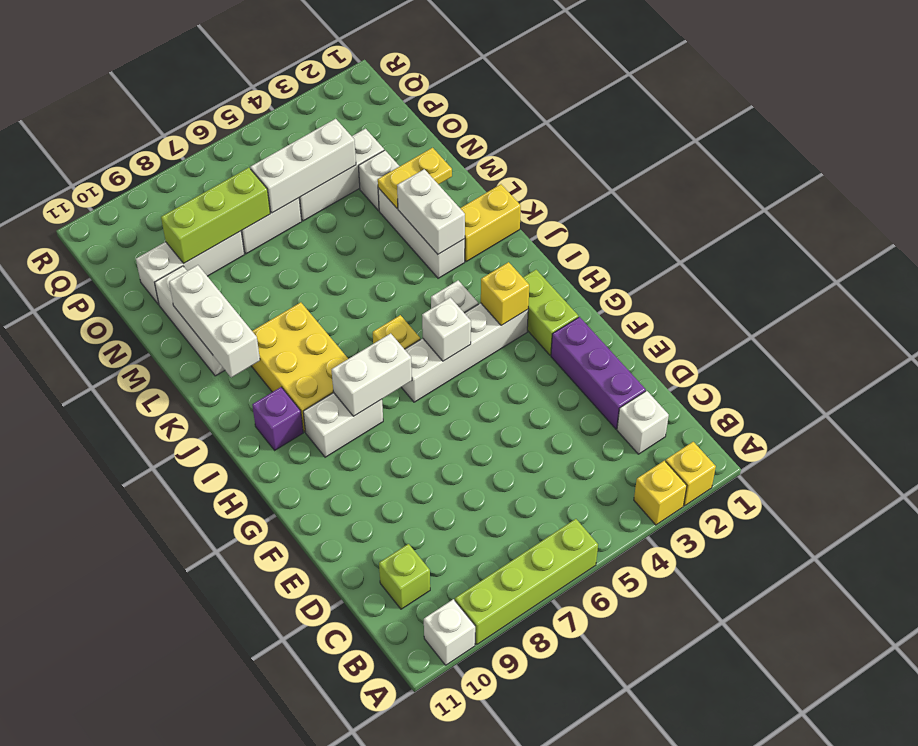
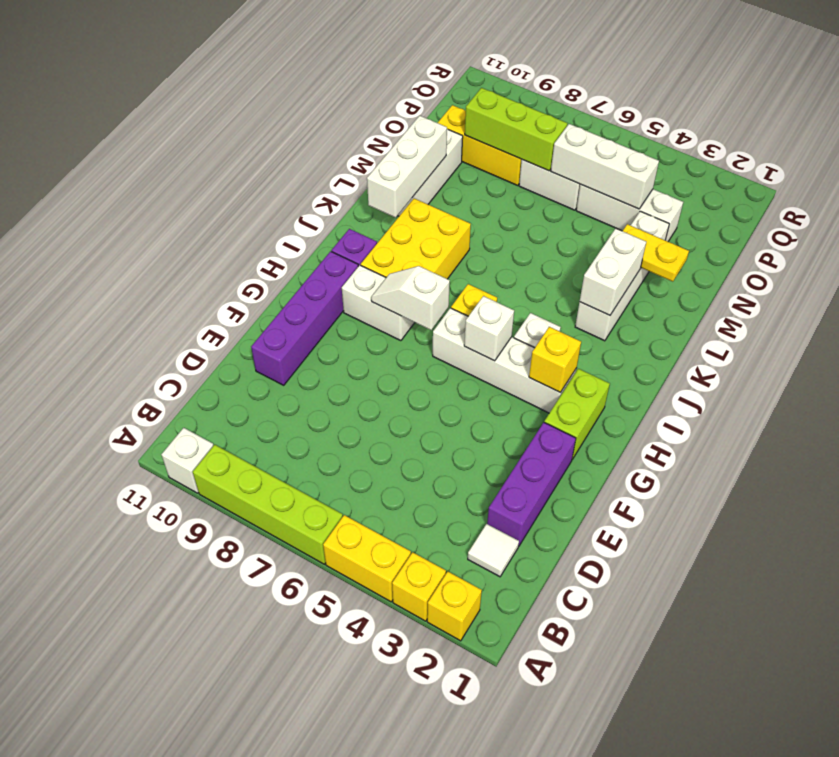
white 1x1 brick [617,391,669,454] -> white 1x1 tile [468,524,519,577]
lime 1x1 brick [379,544,430,609] -> none
none -> purple 1x4 brick [251,251,358,385]
white 1x2 brick [332,333,412,416] -> white 1x2 slope [371,266,450,330]
yellow 1x2 brick [460,184,521,262] -> yellow 1x2 brick moved to [323,515,411,602]
white 1x3 brick [136,231,245,304] -> yellow 1x3 brick [438,105,522,185]

